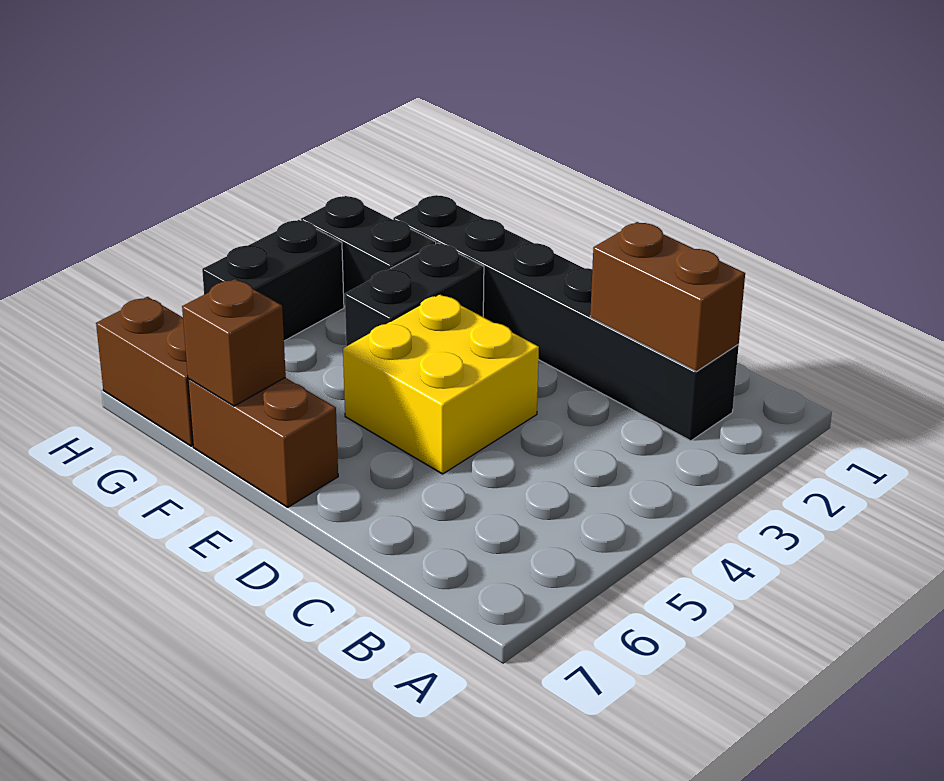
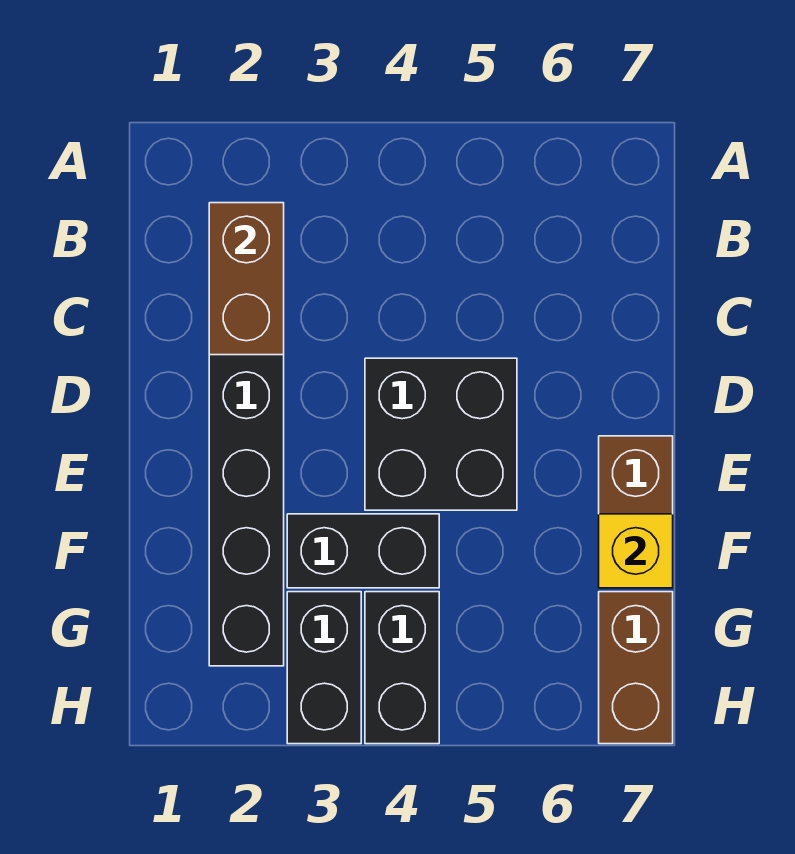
yellow 2x2 brick [343,294,539,474] -> black 2x2 brick [365,358,517,510]
brown 1x1 brick [182,279,286,406] -> yellow 1x1 brick [599,514,673,588]
black 1x2 brick [202,220,344,341] -> black 1x2 brick turned to [365,592,439,744]

